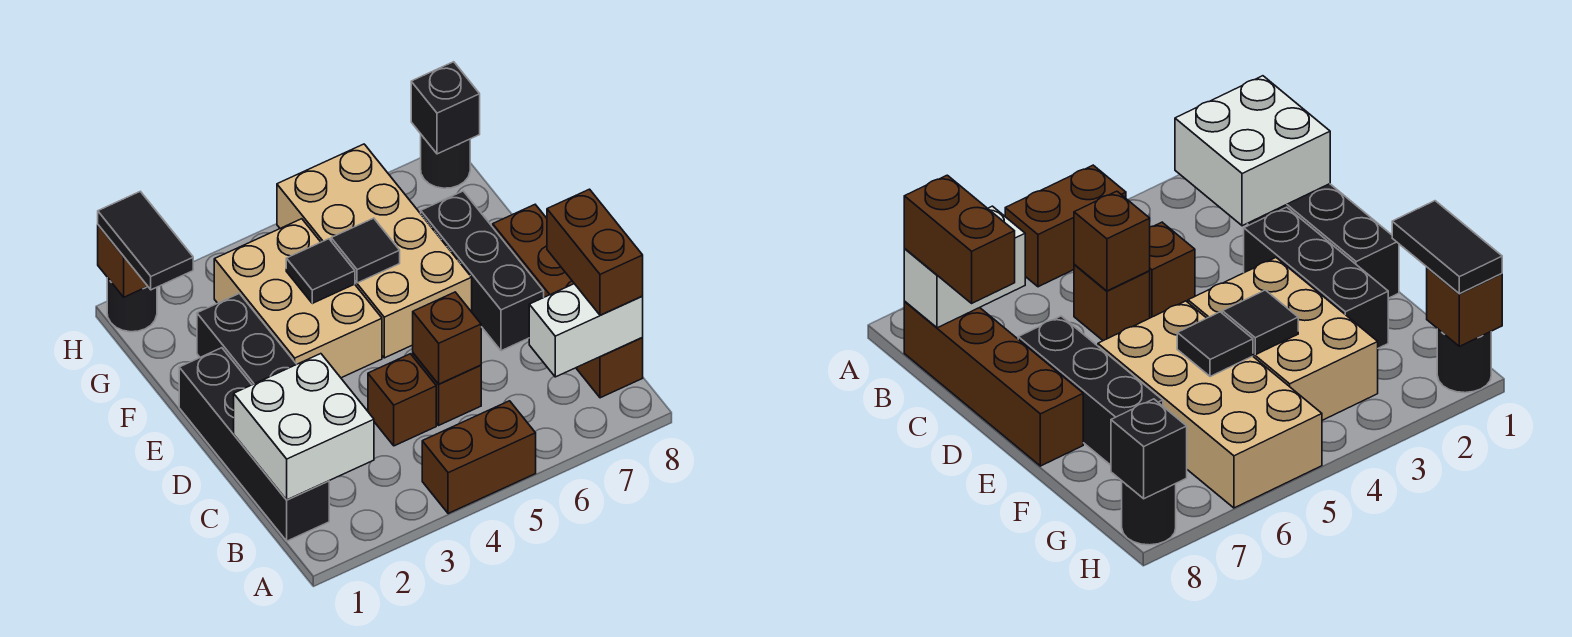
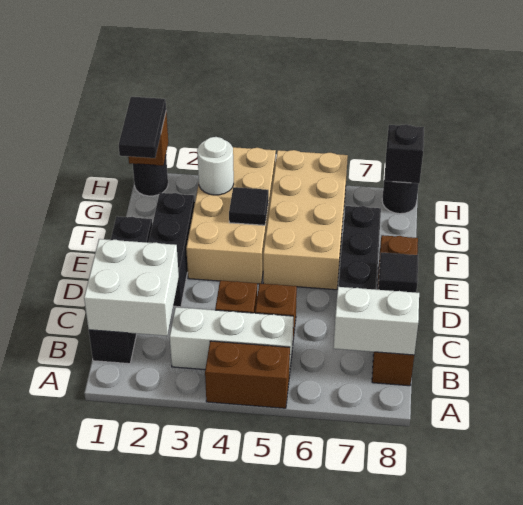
none -> white 1x3 brick [170,307,293,376]
brown 1x2 brick [547,189,643,315] -> none
brown 1x1 brick [413,292,481,384] -> none
tan 2x3 brick [214,219,382,378] -> tan 2x4 brick [186,147,276,284]
black 1x1 tile [331,218,400,283] -> black 1x1 tile moved to [378,253,418,292]
none -> white 1x1 round brick [197,137,234,195]

